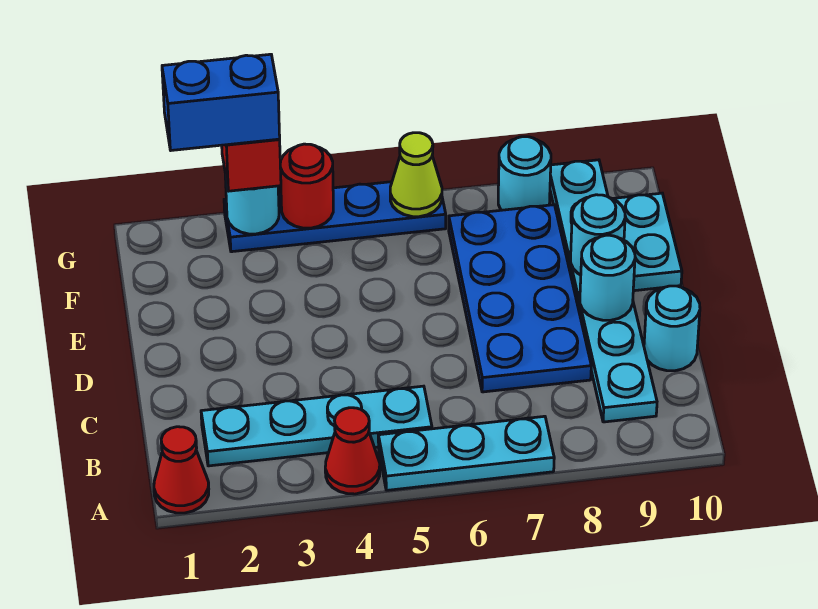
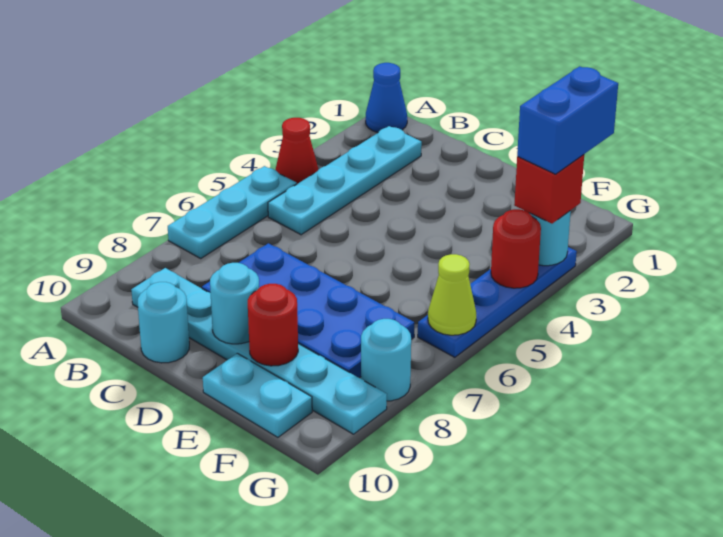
red 1x1 cone [154,427,209,513] -> blue 1x1 cone [366,63,407,133]
cyan 1x1 round brick [571,195,625,275] -> red 1x1 round brick [248,284,298,366]

